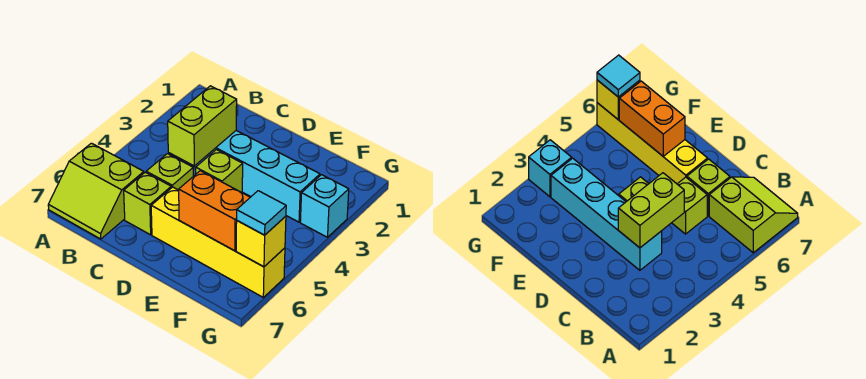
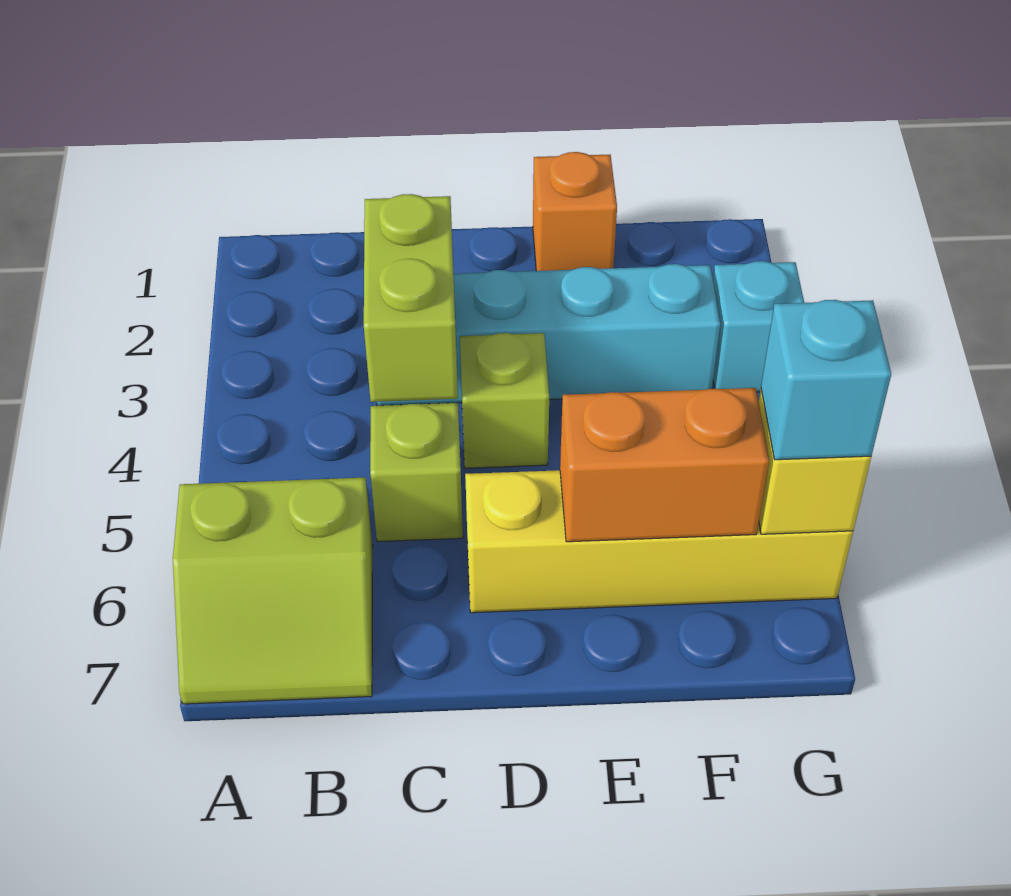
lime 1x1 brick [124,172,171,235] -> none
none -> orange 1x1 brick [533,152,617,271]
cyan 1x1 tile [237,191,286,235] -> cyan 1x1 brick [761,300,891,460]

